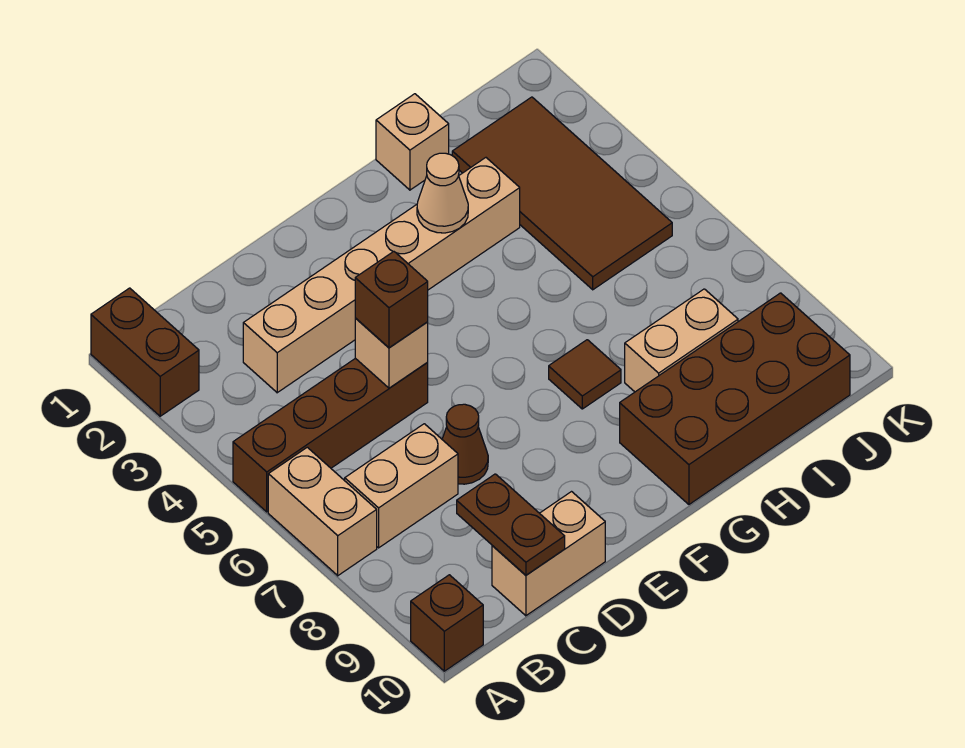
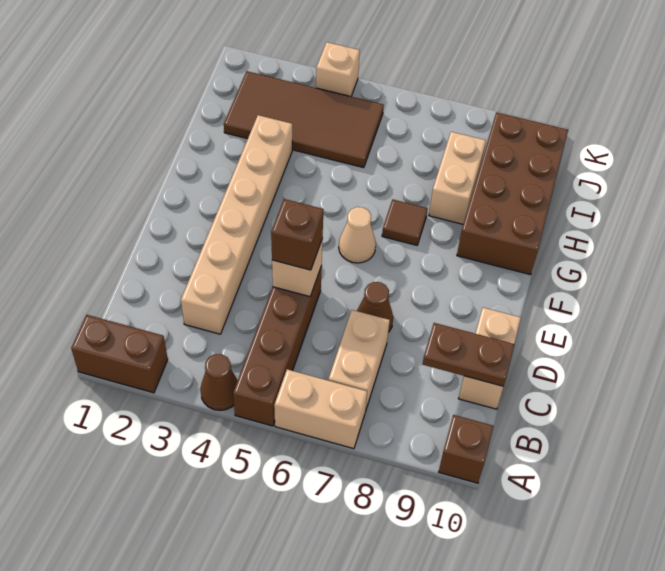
none -> brown 1x1 cone [200,354,238,411]
tan 1x1 cone [417,153,468,233] -> tan 1x1 cone moved to [339,207,376,263]
tan 1x1 brick [376,94,449,190] -> tan 1x1 brick moved to [316,42,360,96]

